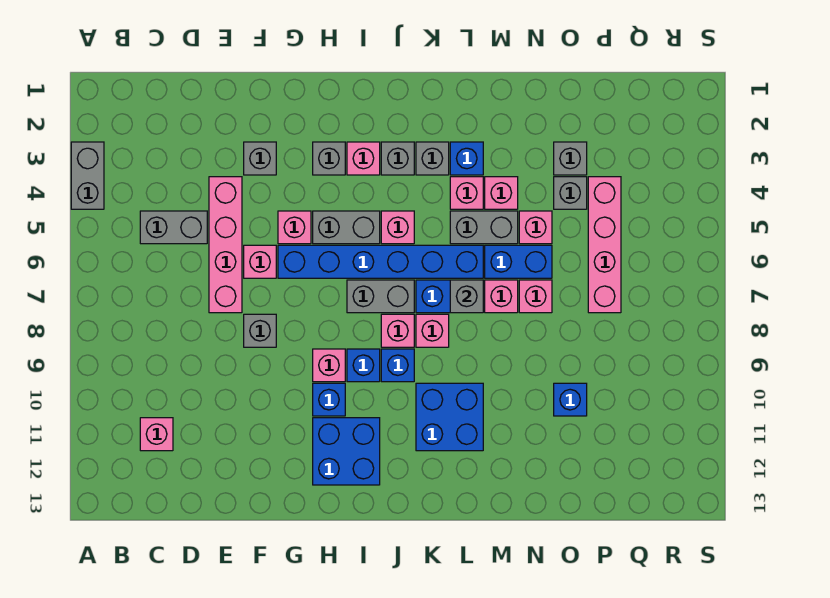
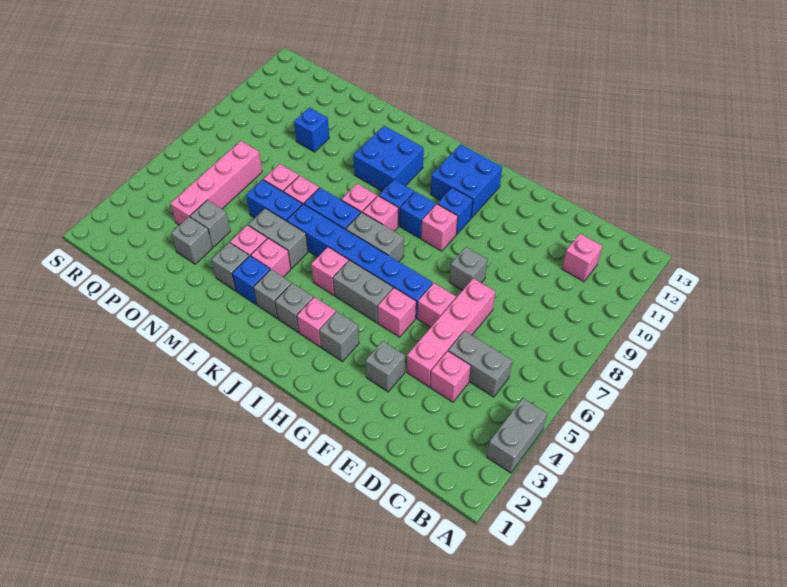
grey 1x1 brick [450,280,483,313] -> grey 1x1 brick moved to [211,243,249,291]
pink 1x1 brick [519,211,552,244] -> pink 1x1 brick moved to [430,351,471,402]

